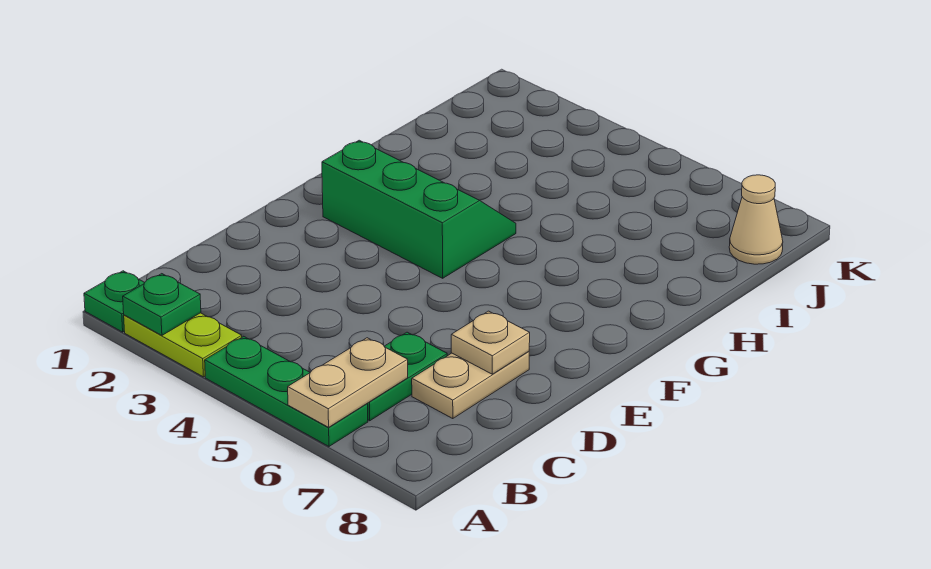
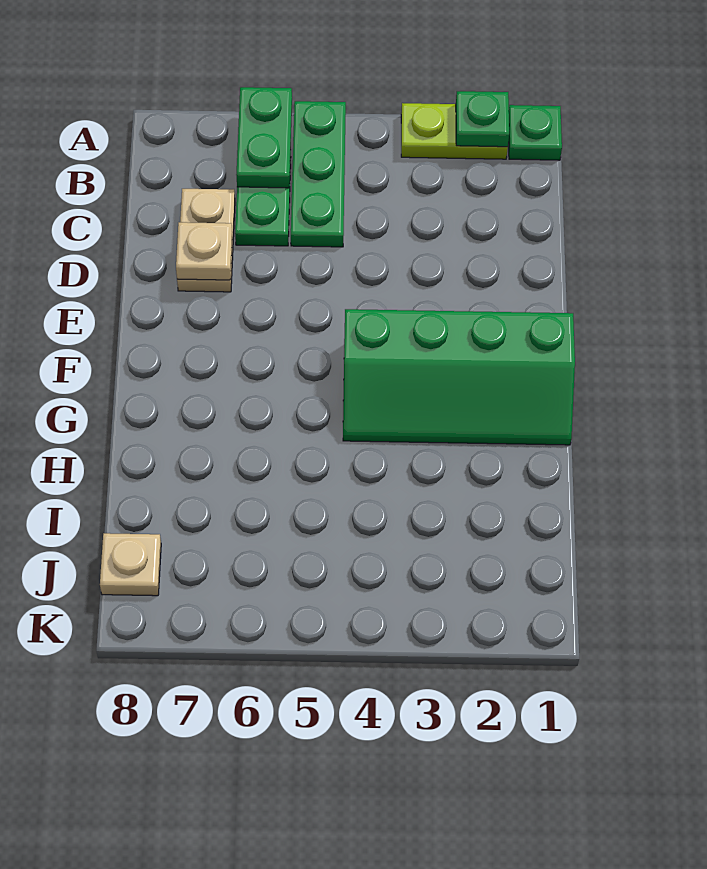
green 1x3 plate [205,336,368,446] -> green 1x3 plate turned to [291,101,346,247]
tan 1x2 plate [288,338,408,427] -> green 1x2 plate [236,87,292,188]
green 2x3 slope [322,140,516,278] -> green 2x4 slope [343,309,575,445]
tan 1x1 cone [729,175,783,264] -> tan 1x1 plate [100,533,161,596]

